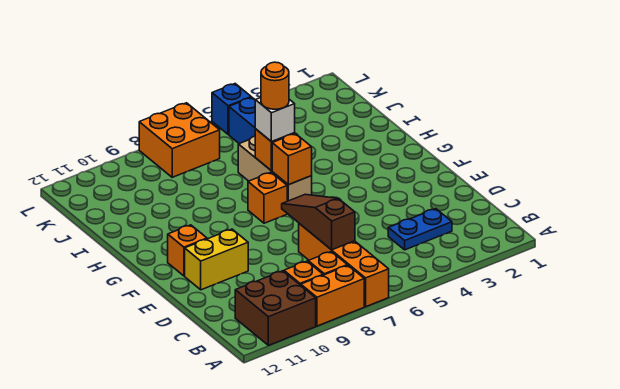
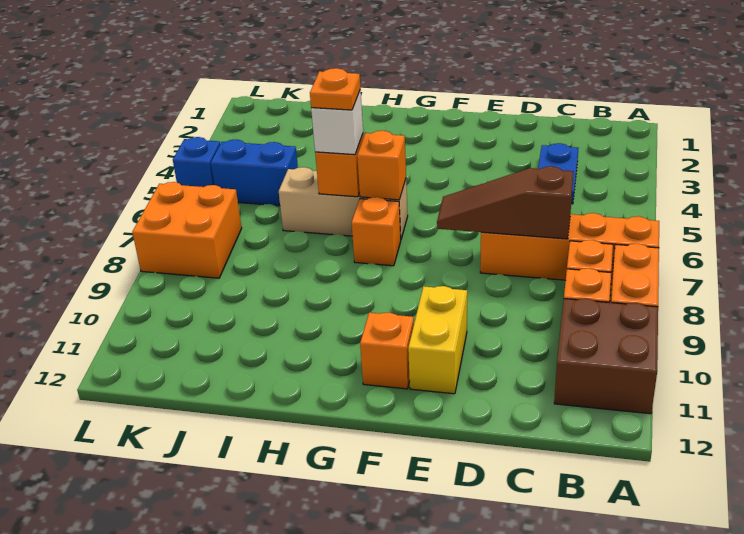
orange 1x1 round brick [261,62,289,109] -> orange 1x1 plate [310,68,360,110]

